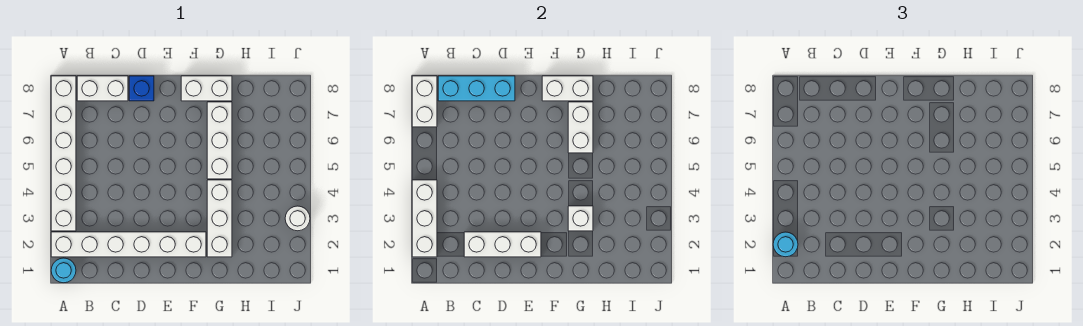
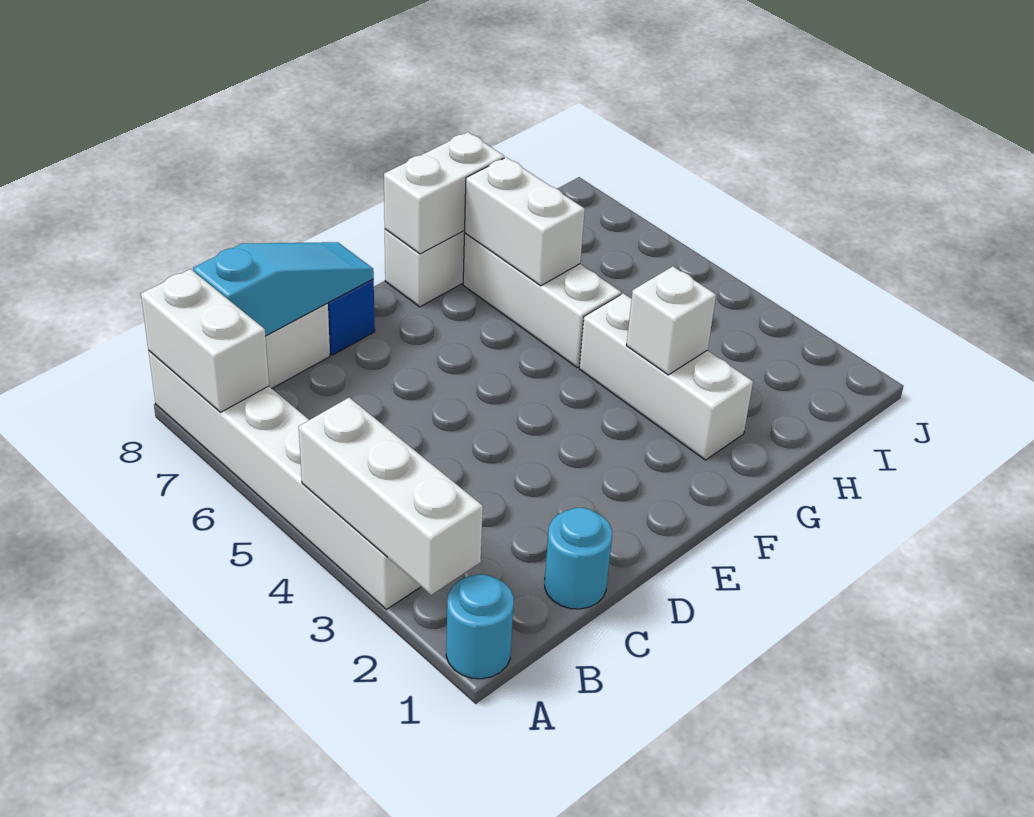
white 1x6 brick [51,232,206,257] -> none
cyan 1x1 round brick [773,232,798,257] -> cyan 1x1 round brick moved to [545,508,612,609]
cyan 1x3 brick [438,76,515,101] -> cyan 1x3 slope [193,242,374,336]
white 1x3 brick [464,232,541,257] -> none
white 1x1 round brick [285,206,310,231] -> none

